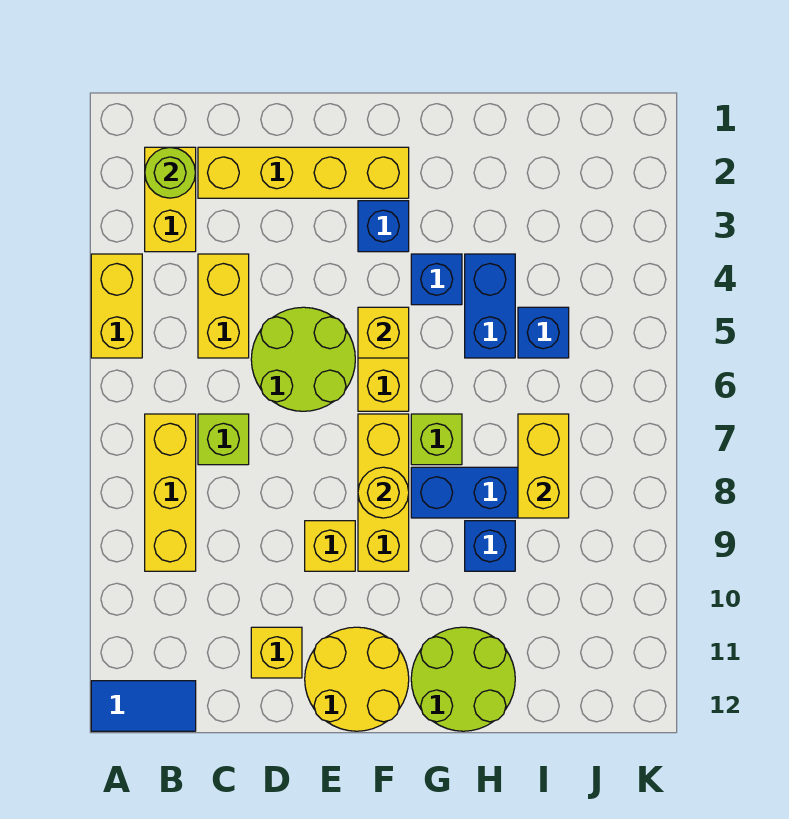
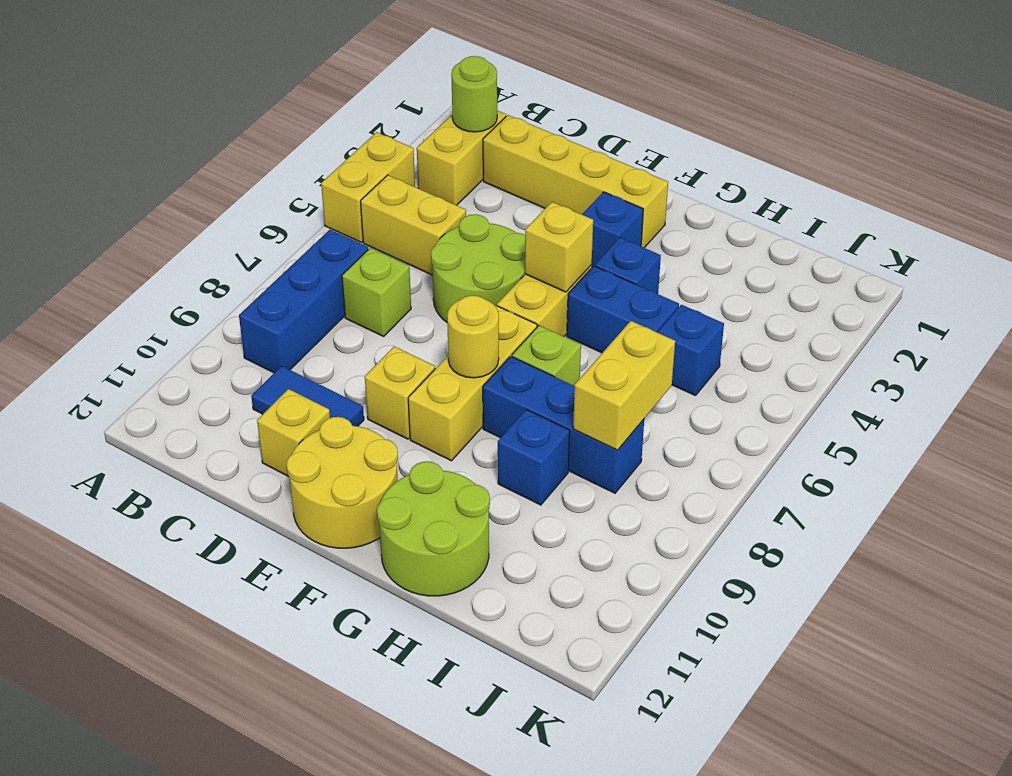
blue 1x2 tile [91,681,196,731] -> blue 1x2 tile moved to [251,366,364,426]
yellow 1x3 brick [145,414,196,571] -> blue 1x3 brick [239,230,368,373]
yellow 1x2 brick [198,254,249,358] -> yellow 1x2 brick turned to [361,175,466,275]
blue 1x2 brick [465,254,515,358] -> blue 1x2 brick turned to [567,266,679,353]

